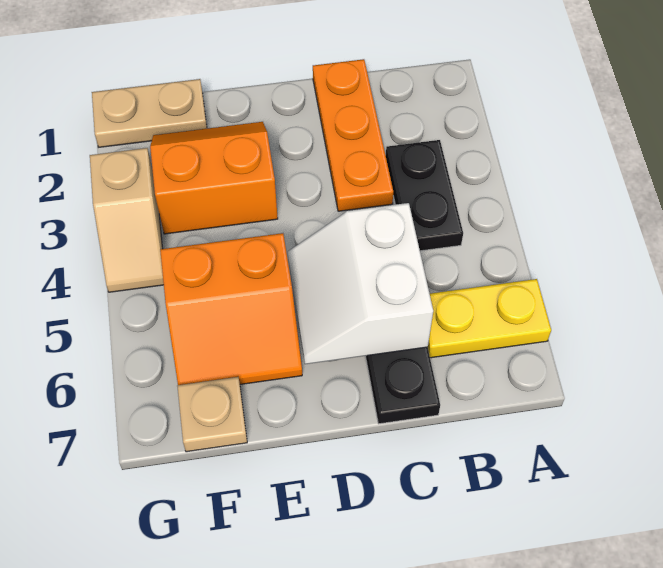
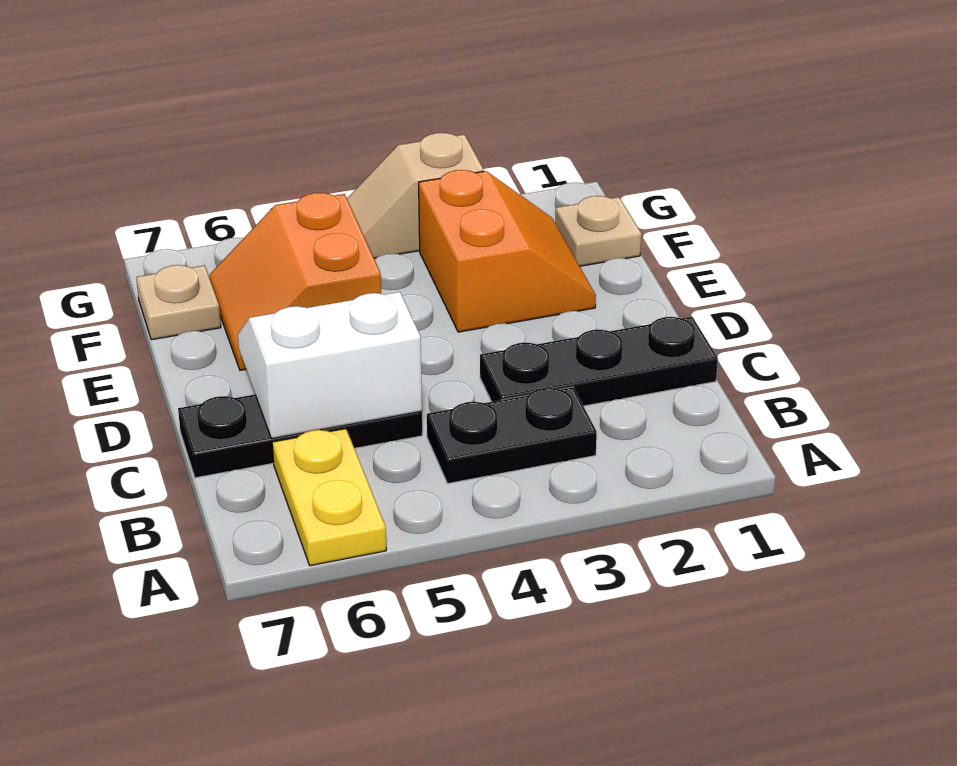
orange 1x3 plate [313,59,393,211] -> black 1x3 plate [480,317,718,406]
tan 1x2 plate [92,79,207,147] -> tan 1x1 plate [555,196,641,266]

